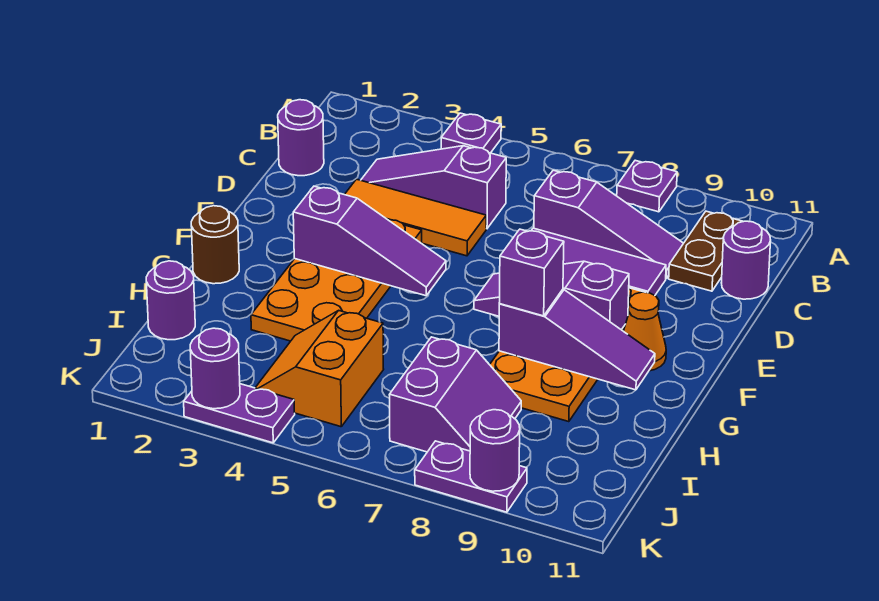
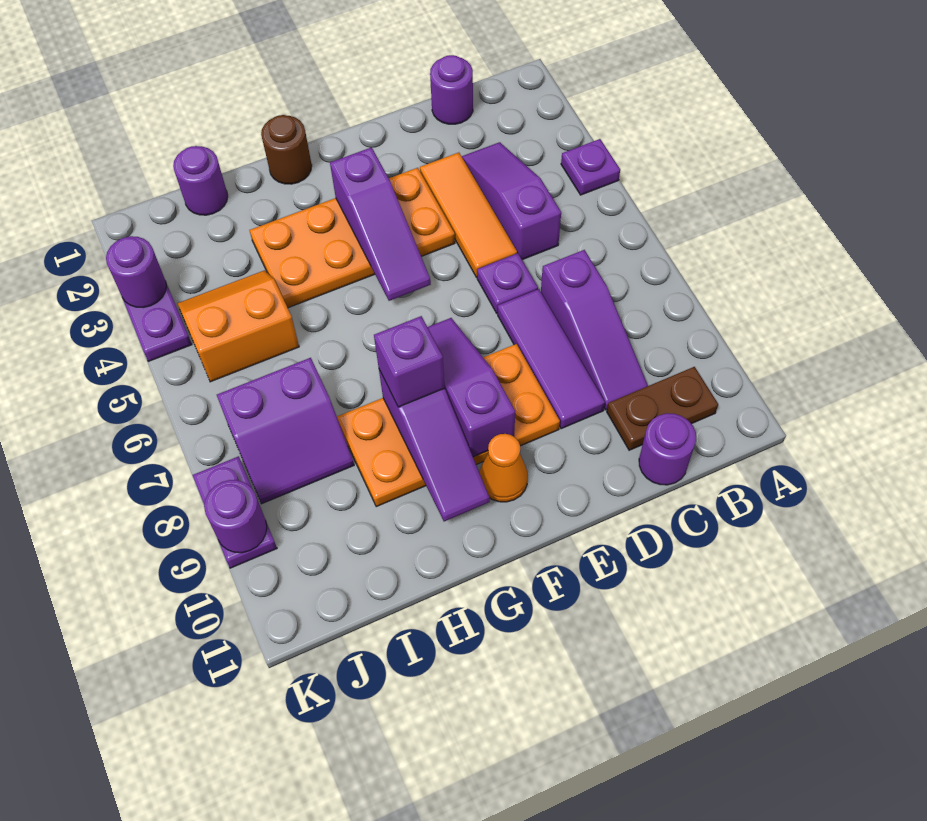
purple 1x1 plate [617,160,677,212] -> purple 1x1 plate moved to [477,253,538,313]

